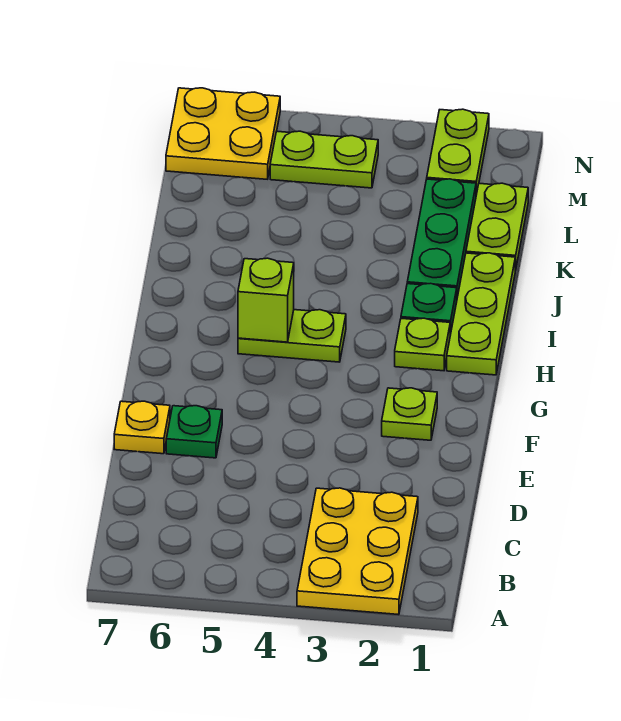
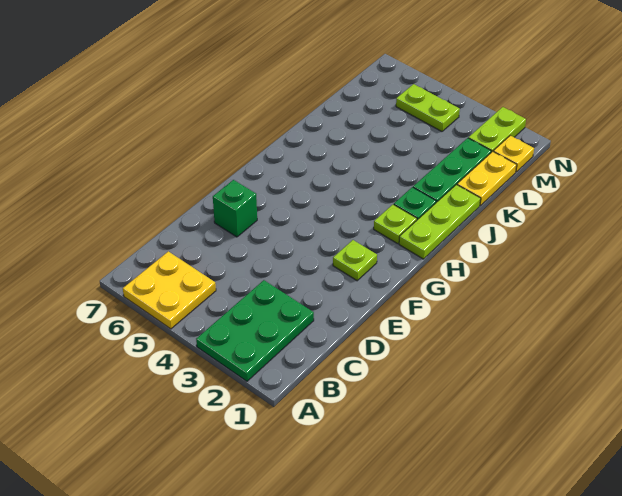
yellow 2x3 plate [297,488,418,615] -> green 2x3 plate [196,280,314,381]
green 1x1 plate [166,406,222,458] -> green 1x1 brick [213,180,257,237]
yellow 1x1 plate [114,401,170,454] -> yellow 1x1 plate moved to [493,135,534,172]
lime 1x2 plate [238,310,346,362] -> none
lime 1x1 brick [238,258,294,342] -> none
lime 1x2 plate [466,183,528,270] -> yellow 1x2 plate [457,151,517,206]
yellow 2x2 plate [166,88,280,179] -> yellow 2x2 plate moved to [123,251,216,329]

